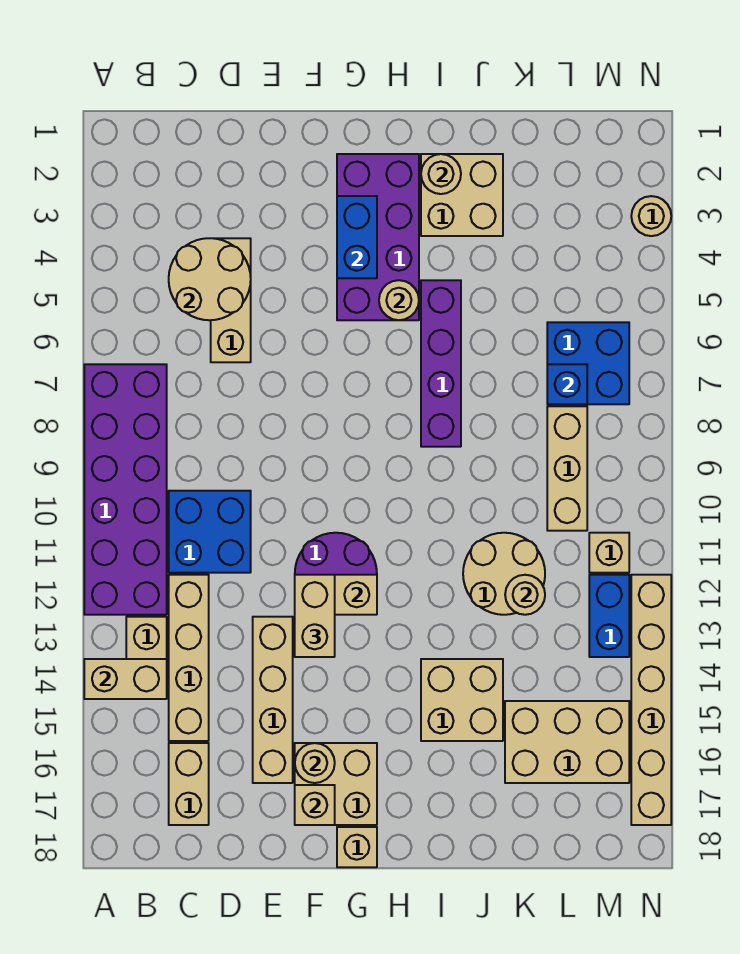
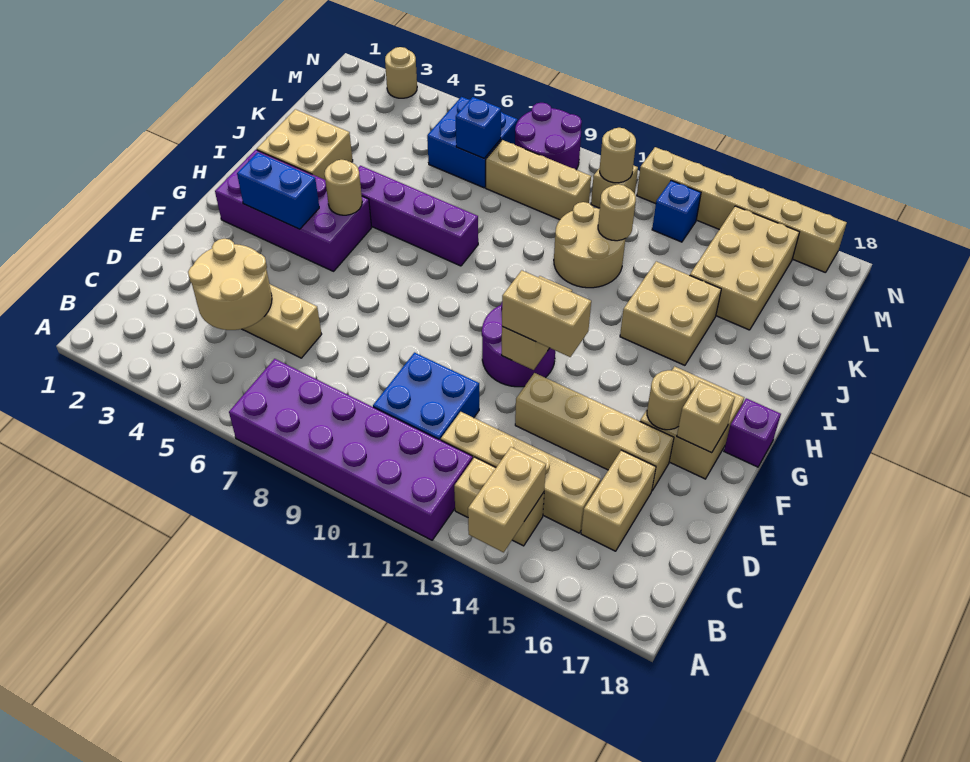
tan 1x2 brick [169,743,209,825] -> tan 1x2 brick turned to [581,450,656,551]
tan 1x1 brick [337,827,377,867] -> purple 1x1 brick [724,398,781,467]
tan 1x1 round brick [421,154,461,194] -> tan 1x1 round brick moved to [600,128,636,183]
none -> purple 2x2 round brick [515,103,582,170]
blue 1x2 brick [589,575,629,657] -> blue 1x1 brick [652,181,701,242]

